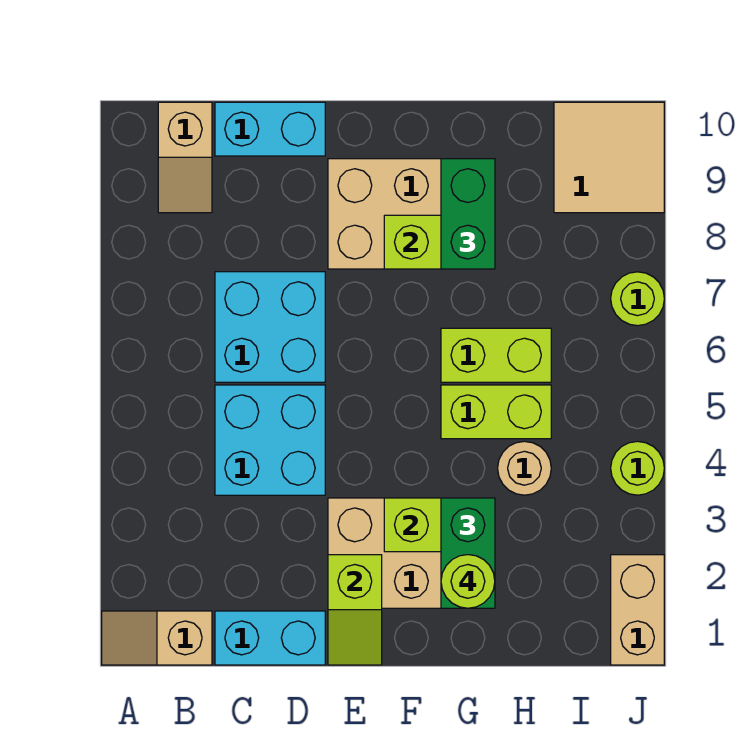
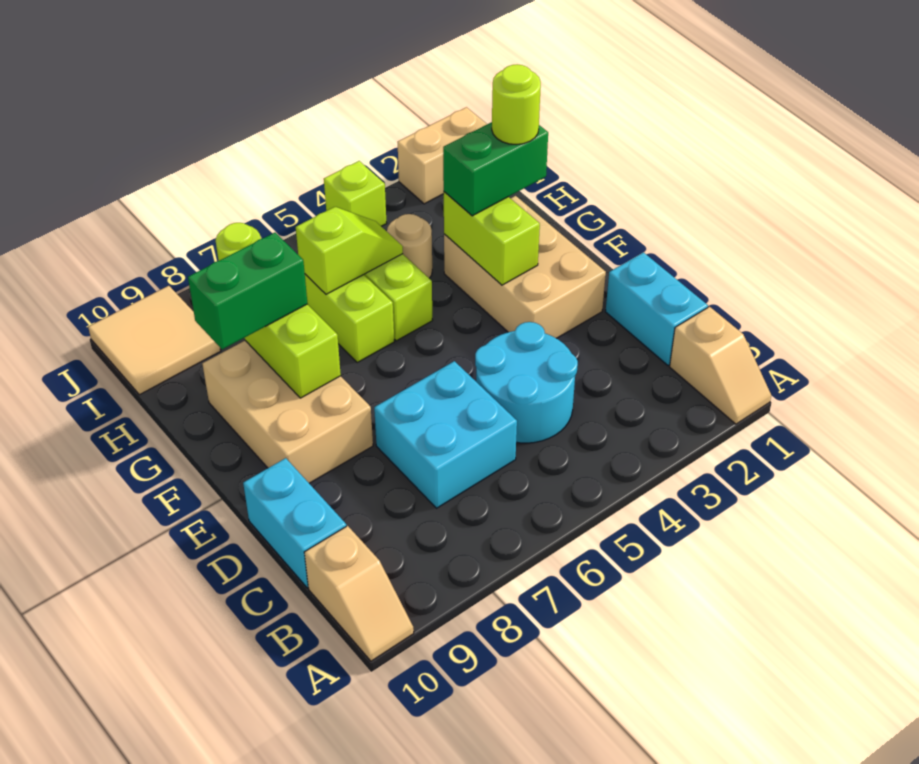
tan 1x2 slope [158,102,212,213] -> tan 1x2 slope turned to [304,526,414,661]
cyan 2x2 brick [215,385,325,495] -> cyan 2x2 round brick [475,322,578,443]
lime 1x2 slope [328,555,382,665] -> lime 1x2 slope moved to [296,207,403,294]
lime 1x1 round brick [611,441,664,495] -> lime 1x1 brick [324,161,387,226]

